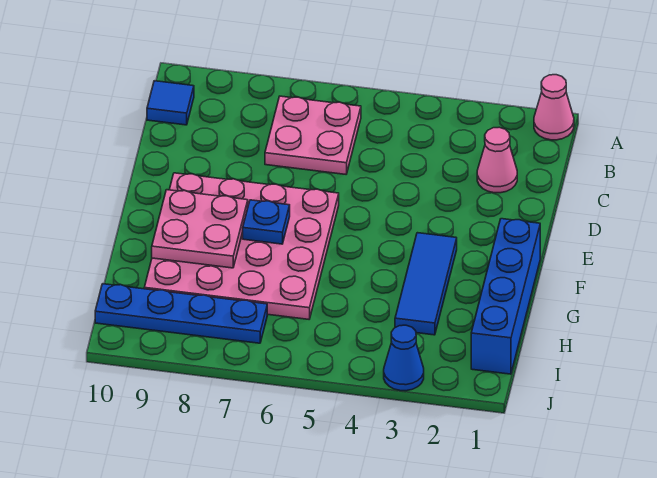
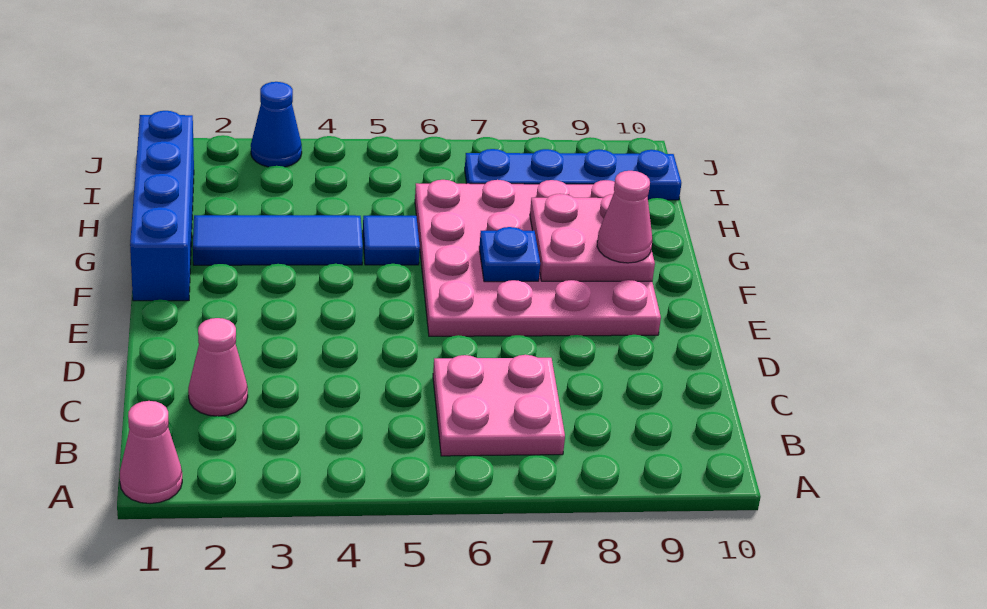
blue 1x1 tile [147,81,194,125] -> blue 1x1 tile moved to [363,216,420,265]
blue 1x3 tile [395,233,457,335] -> blue 1x3 tile turned to [193,215,363,265]
none -> pink 1x1 cone [597,171,652,263]

